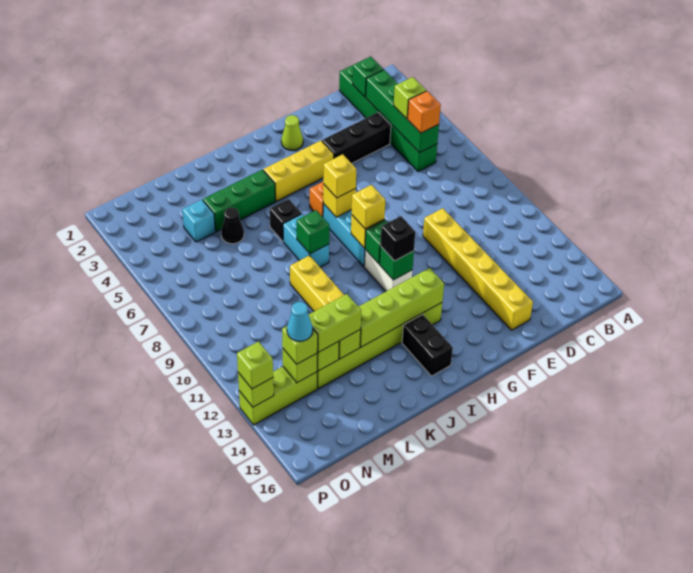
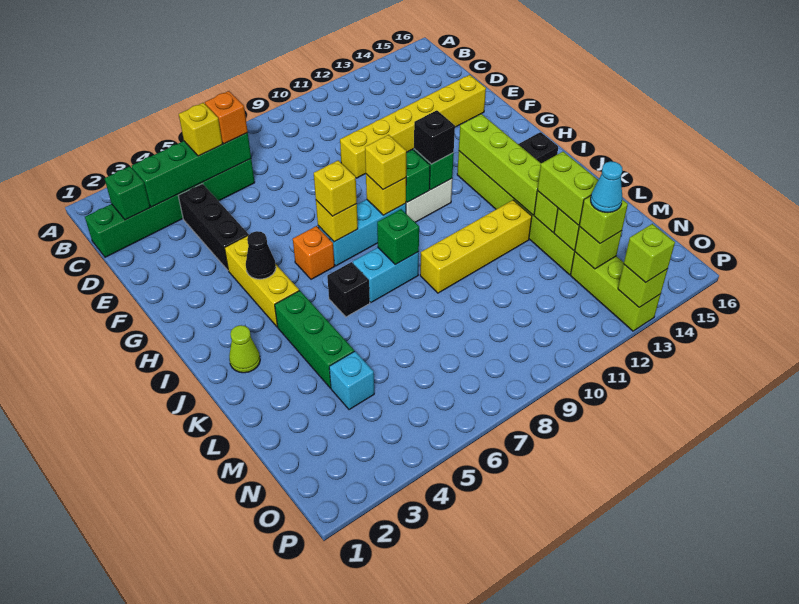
lime 1x1 brick [394,77,426,119] -> yellow 1x1 brick [179,103,223,156]
lime 1x1 cone [281,115,303,150] -> lime 1x1 cone moved to [229,325,260,373]
black 1x1 cone [221,207,244,244] -> black 1x1 cone moved to [246,231,276,279]

